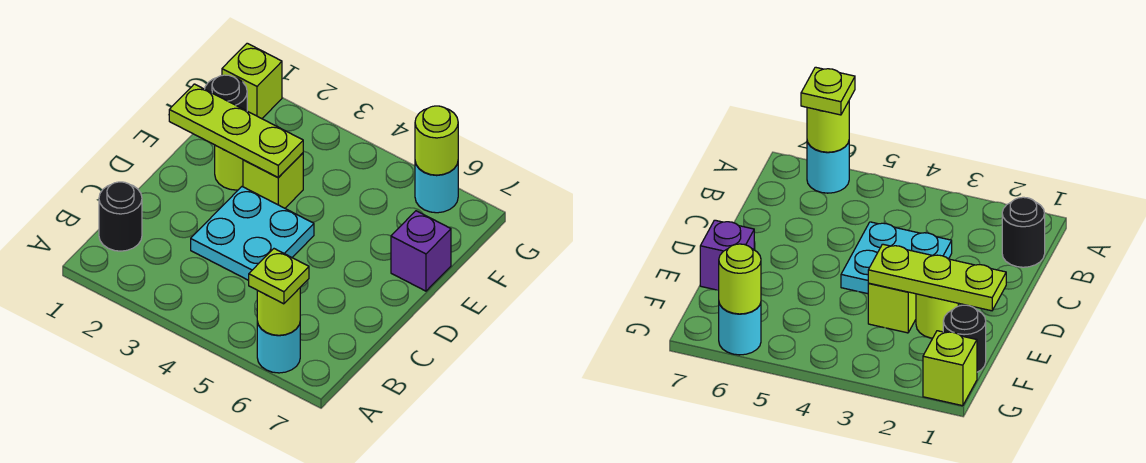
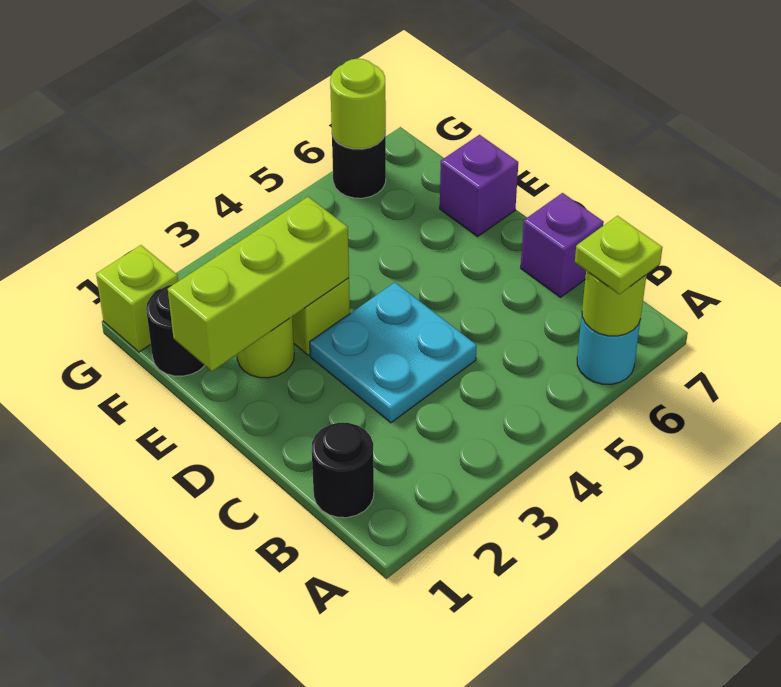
none -> purple 1x1 brick [521,193,604,297]
lime 1x3 plate [169,84,303,177] -> lime 1x3 brick [168,197,349,371]
cyan 1x1 round brick [415,162,458,213] -> black 1x1 round brick [332,131,386,198]

